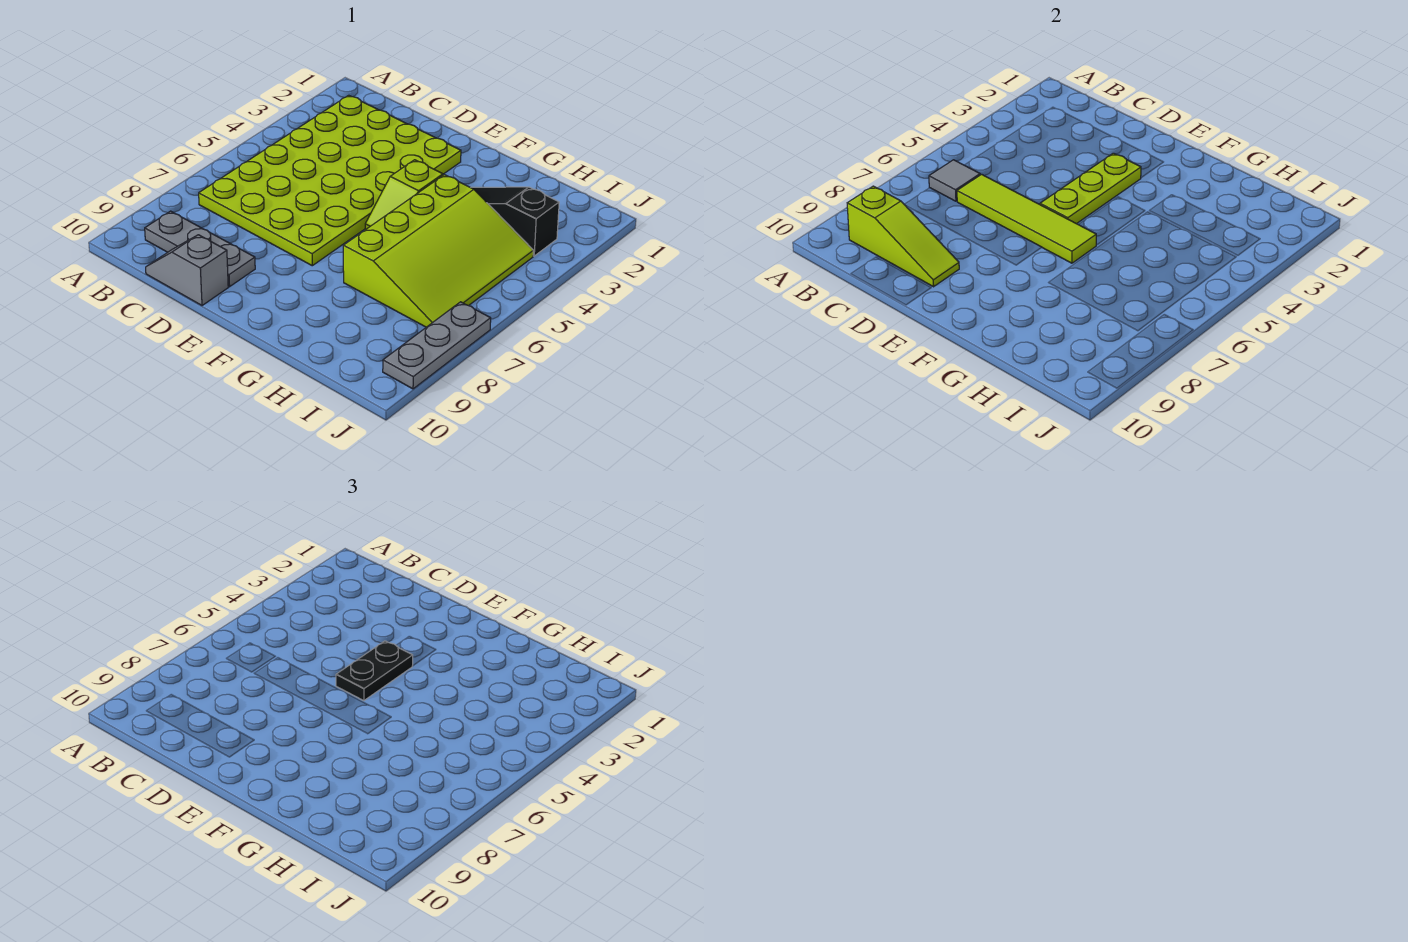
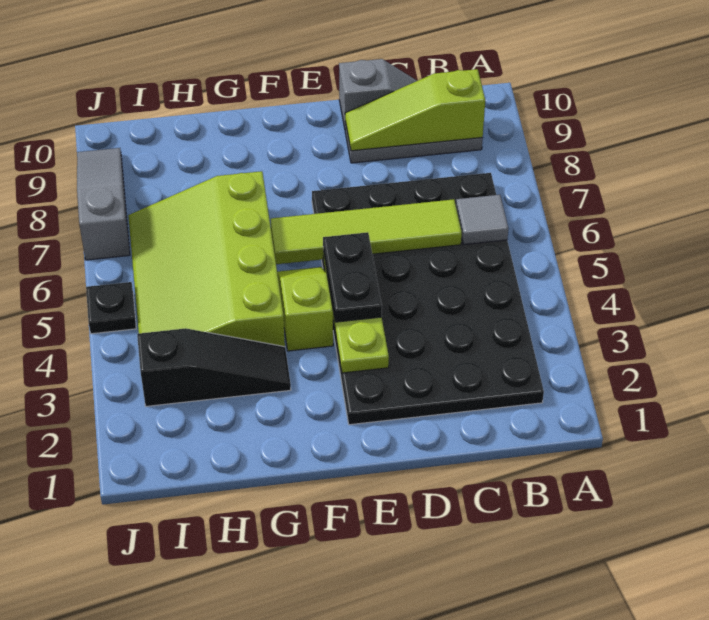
lime 4x6 plate [199,95,461,266] -> black 4x6 plate [312,173,544,425]
none -> black 1x1 plate [86,282,136,334]
grey 1x3 plate [383,302,491,389] -> grey 1x3 slope [77,148,130,260]

